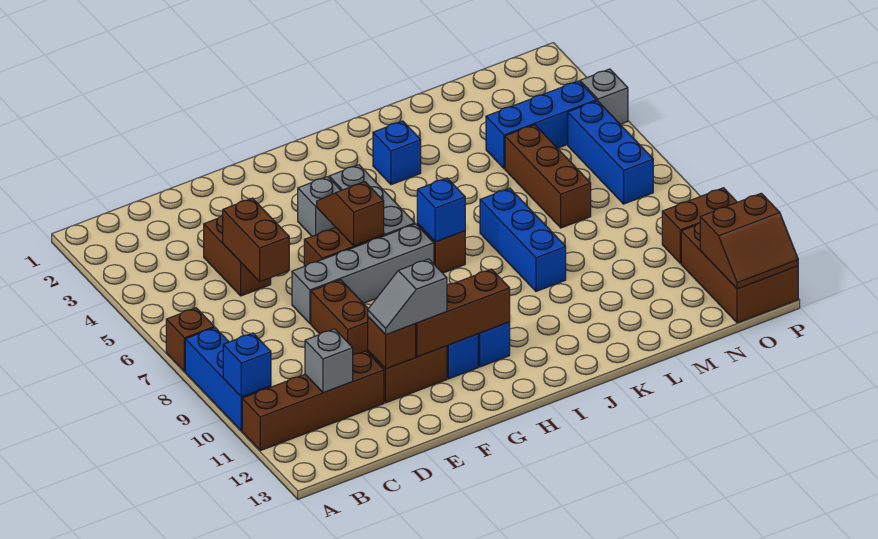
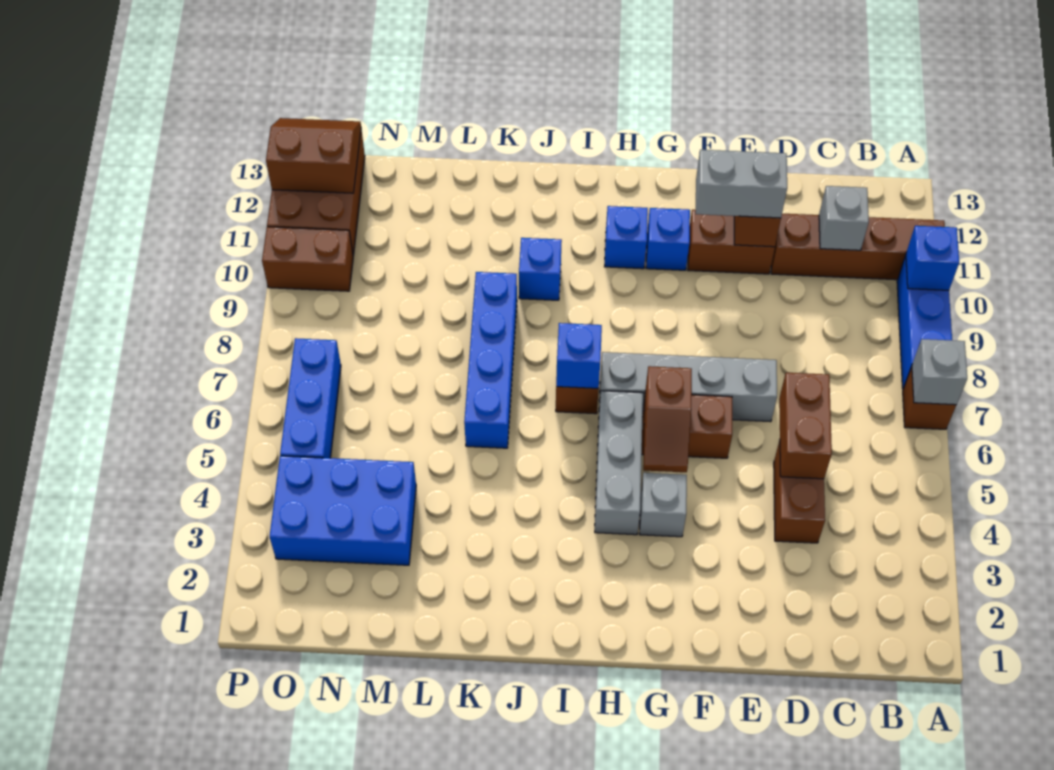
brown 1x2 brick [311,280,368,355] -> none
grey 1x2 slope [368,259,447,335] -> grey 1x2 brick [696,150,787,218]
brown 1x3 brick [416,269,510,357] -> none
blue 1x1 brick [373,121,421,185] -> blue 1x1 brick moved to [519,238,562,300]
blue 1x3 brick [480,188,566,291] -> blue 1x4 brick [464,272,517,448]
blue 1x3 brick [486,81,597,169] -> blue 2x3 brick [270,456,416,565]
brown 1x3 brick [505,125,591,228] -> none
grey 1x1 brick [580,69,628,124] -> grey 1x1 brick moved to [912,339,967,405]

